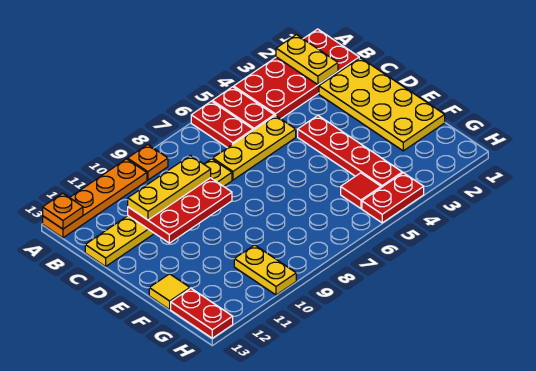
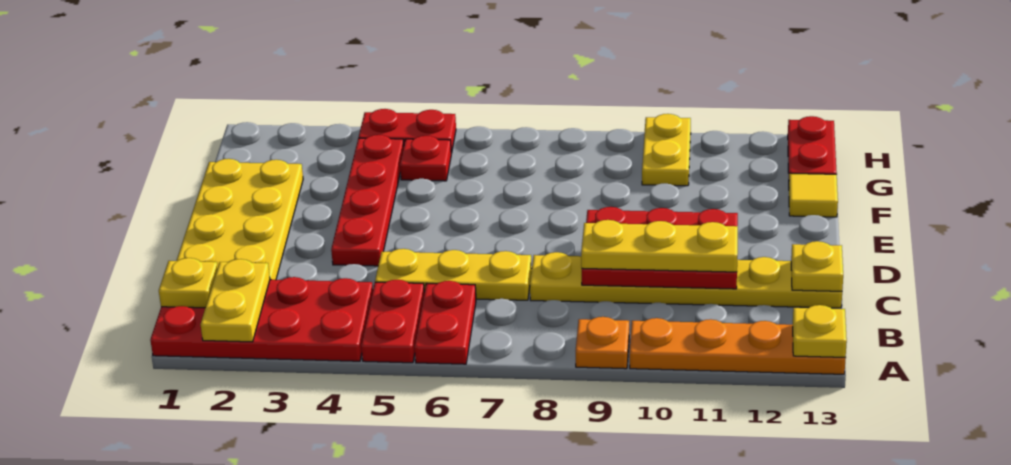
orange 1x1 plate [43,193,83,229] -> yellow 1x1 plate [793,305,847,357]
none -> yellow 1x1 plate [159,258,218,308]
none -> yellow 1x1 plate [791,241,843,291]
red 1x1 tile [341,173,381,208] -> red 1x1 plate [400,136,451,181]

